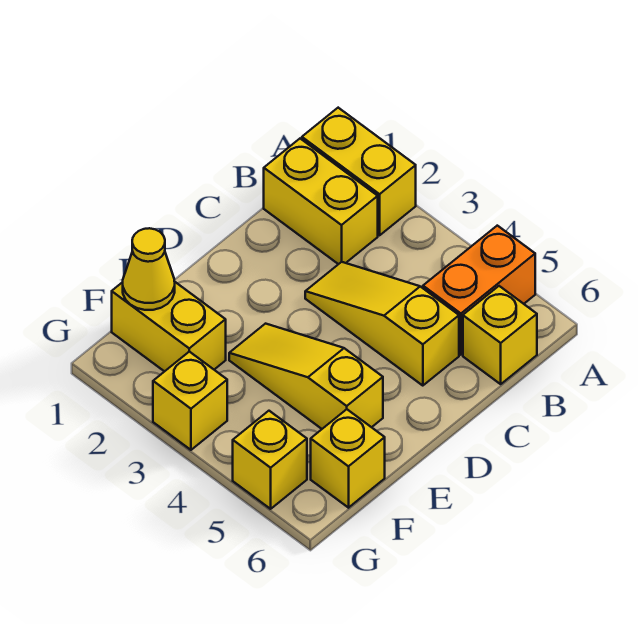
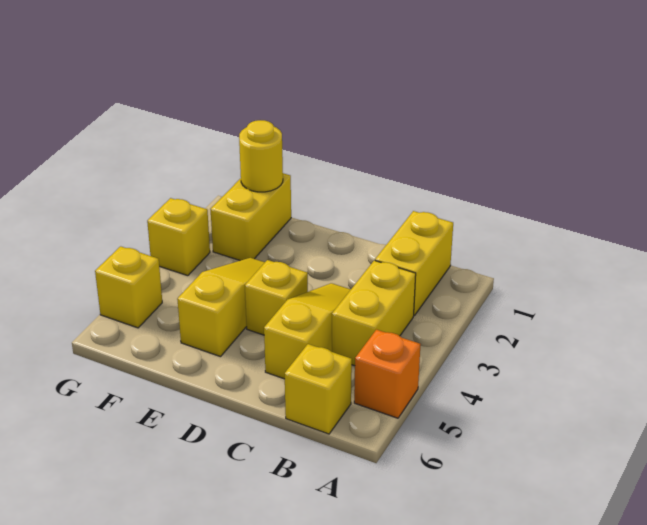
yellow 1x2 brick [302,108,416,235] -> yellow 1x2 brick moved to [332,260,416,366]
orange 1x2 brick [423,226,535,355] -> orange 1x1 brick [354,330,421,418]
yellow 1x1 cone [123,228,175,310] -> yellow 1x1 round brick [239,120,283,192]
yellow 1x1 brick [311,409,385,508] -> yellow 1x1 brick moved to [245,260,308,335]

